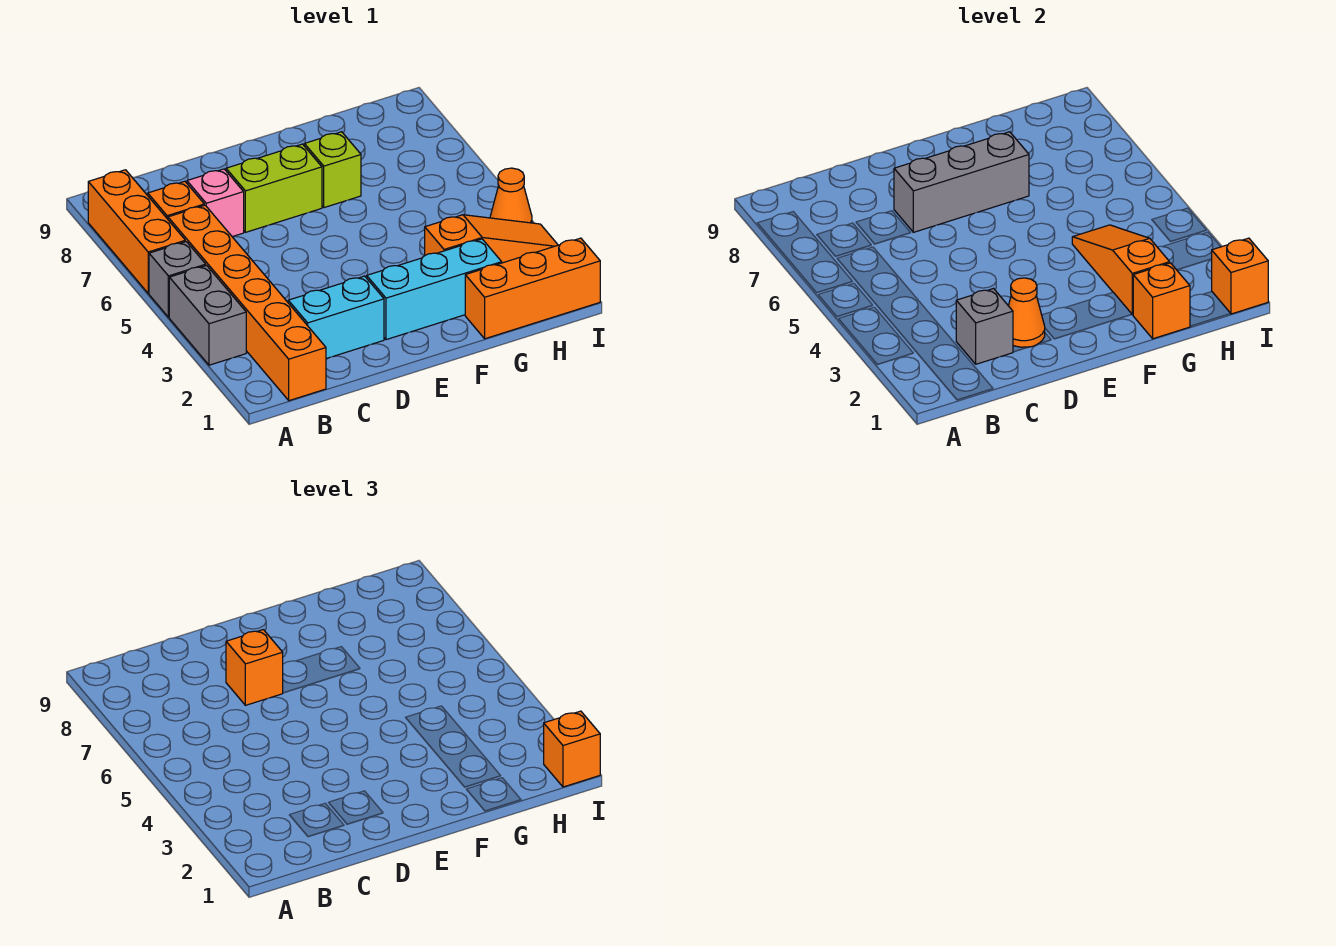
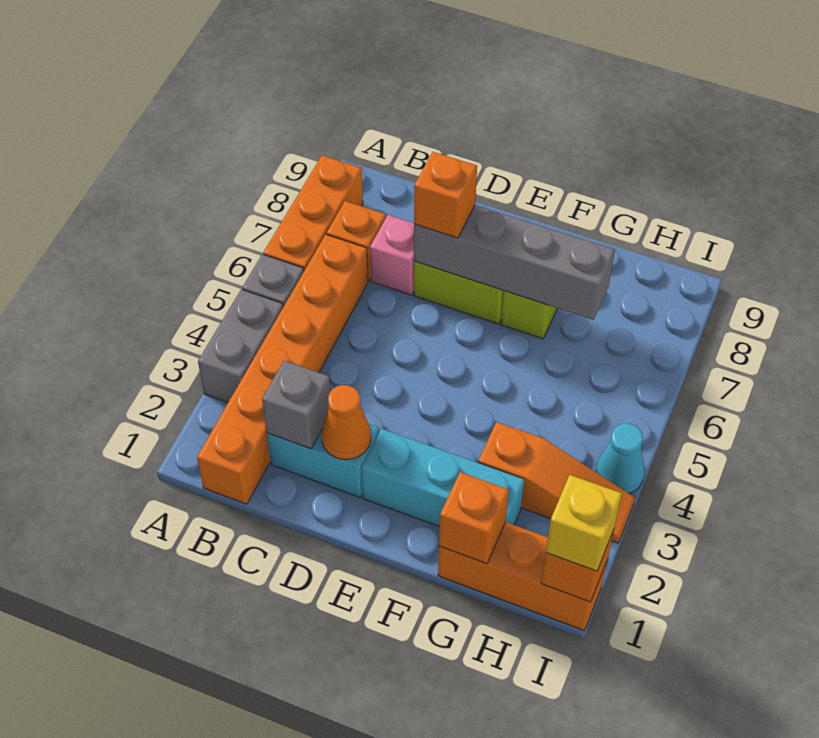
grey 1x3 brick [894,132,1029,232] -> grey 1x4 brick [414,205,615,320]
orange 1x3 slope [1072,225,1170,315] -> none
orange 1x1 brick [544,711,600,787] -> yellow 1x1 brick [546,475,622,571]
orange 1x1 cone [490,168,532,223] -> cyan 1x1 cone [596,424,645,494]

